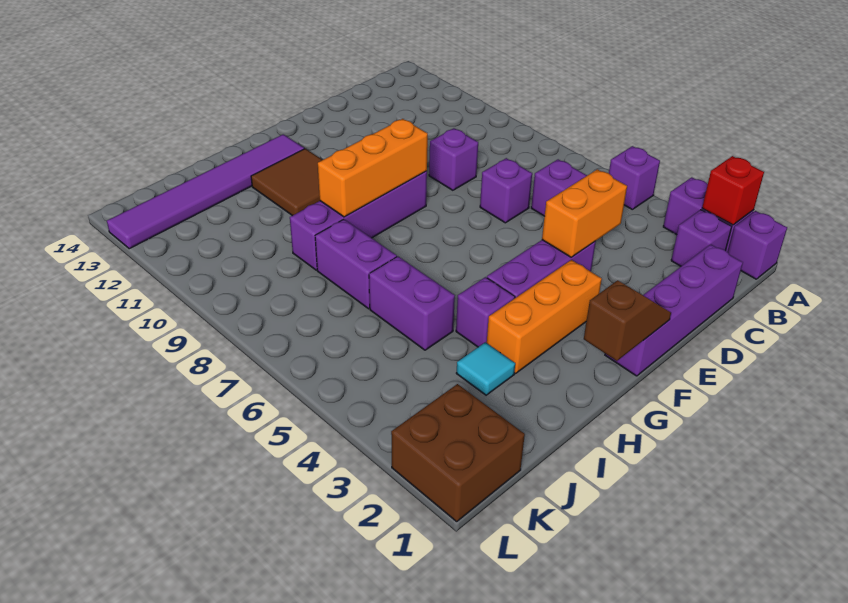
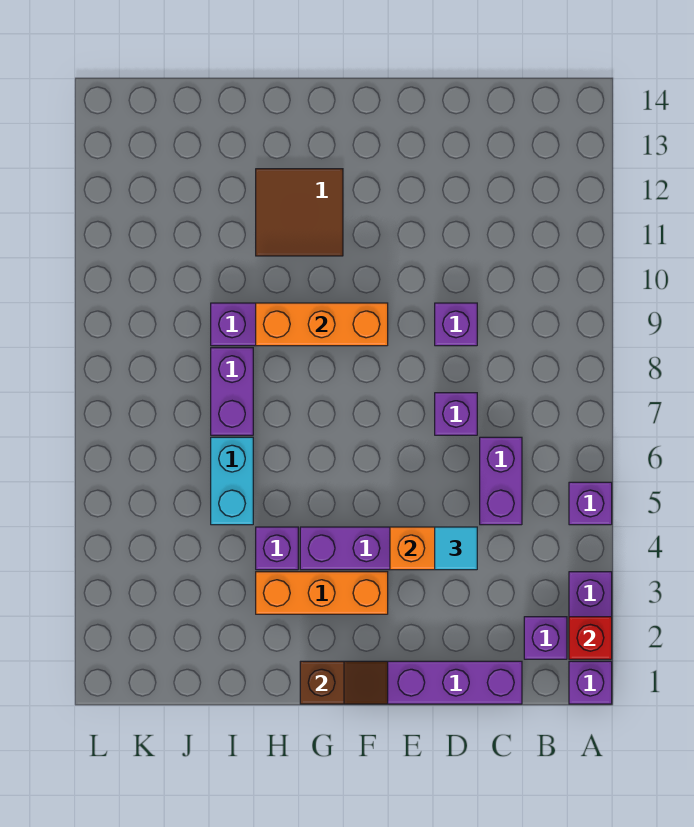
purple 1x6 tile [107,134,304,249] -> none
cyan 1x1 tile [456,342,515,395] -> cyan 1x1 tile moved to [435,527,477,570]
purple 1x2 brick [369,256,455,350] -> cyan 1x2 brick [211,437,253,525]
brown 2x2 brick [391,384,525,522] -> none

